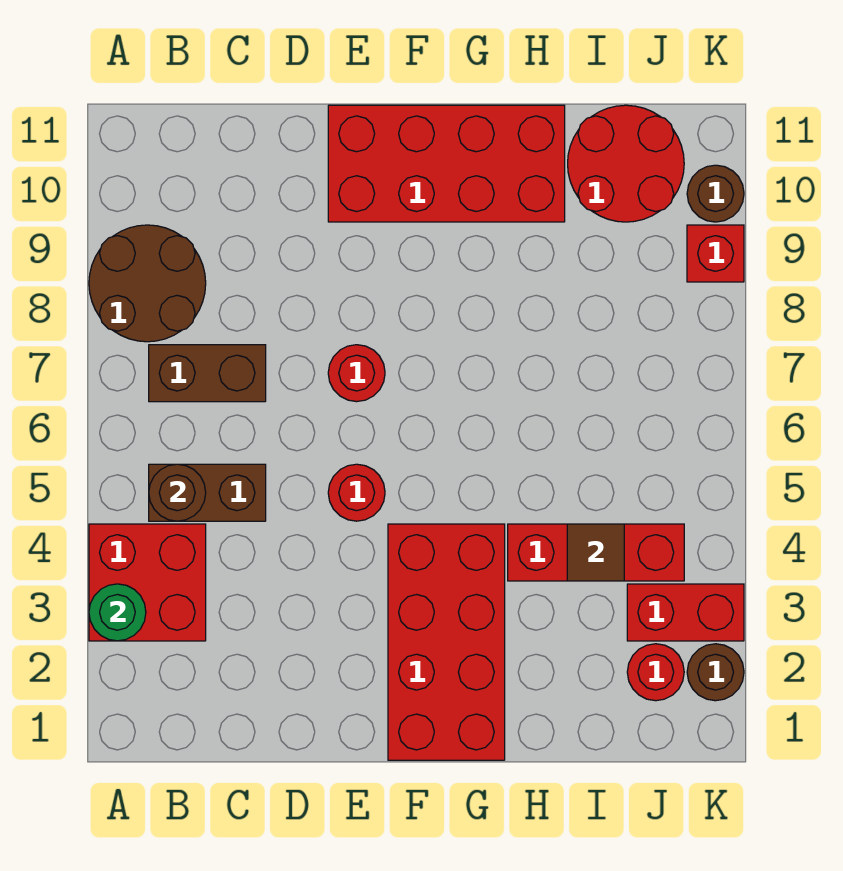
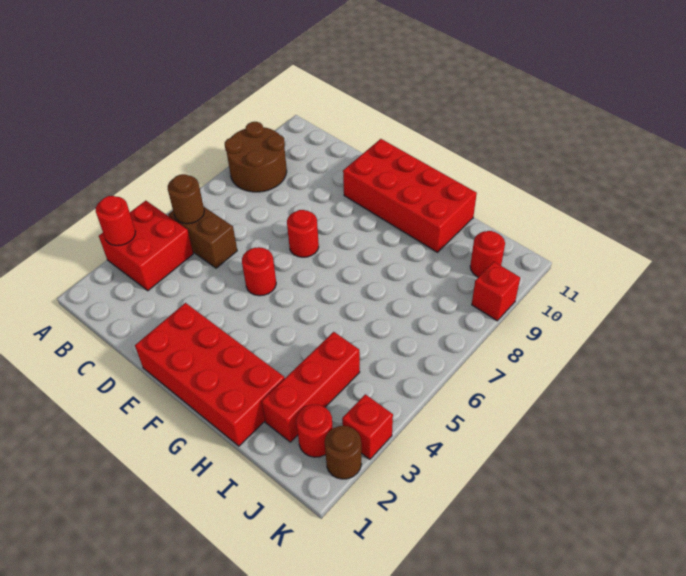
green 1x1 round brick [89,584,146,641] -> red 1x1 round brick [96,196,136,246]
brown 1x2 brick [149,345,266,402] -> none
red 2x4 brick [388,524,505,760] -> red 2x4 brick turned to [135,303,285,446]
red 1x3 brick [508,524,684,581] -> red 1x3 brick turned to [262,332,360,442]
brown 1x1 tile [567,524,624,581] -> none
red 2x2 round brick [568,105,684,222] -> red 1x1 round brick [470,231,505,277]
red 1x2 brick [627,584,744,641] -> red 1x1 brick [342,394,393,459]
brown 1x1 round brick [687,165,744,222] -> none

